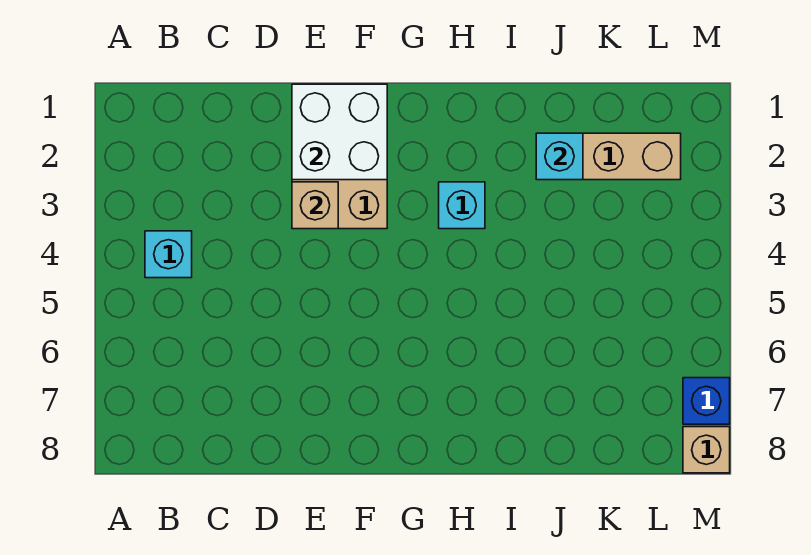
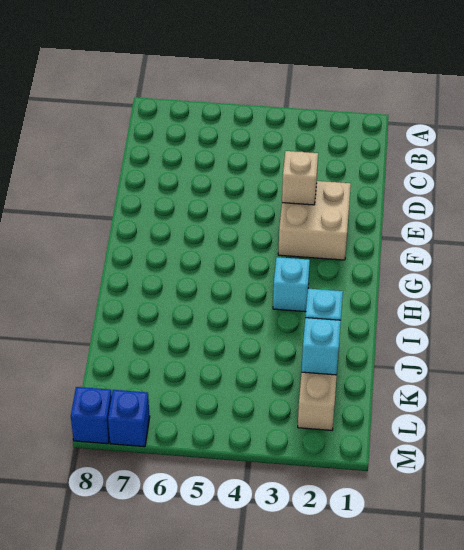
cyan 1x1 brick [145,231,192,278] -> cyan 1x1 brick moved to [302,318,341,375]
white 2x2 brick [292,84,387,180] -> none
tan 1x1 brick [683,427,730,473] -> blue 1x1 brick [71,387,112,444]

